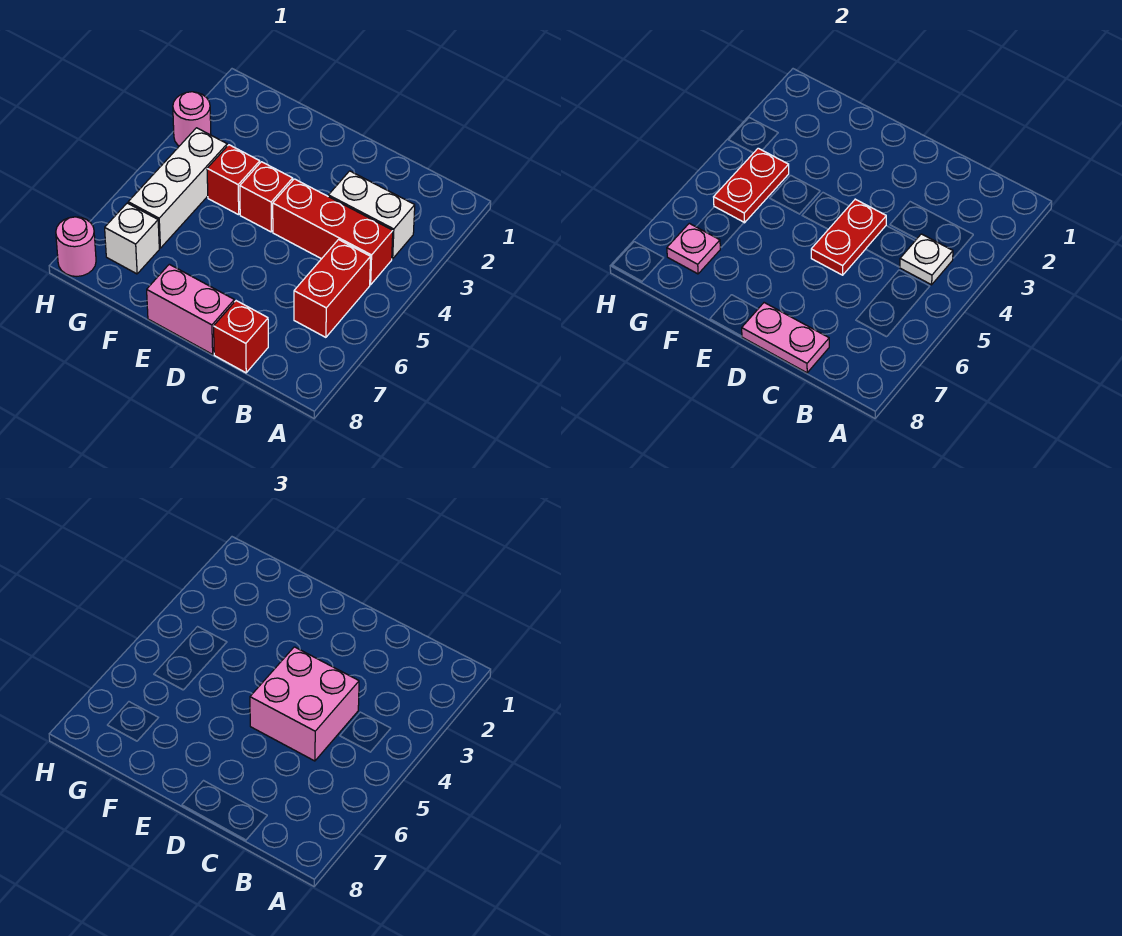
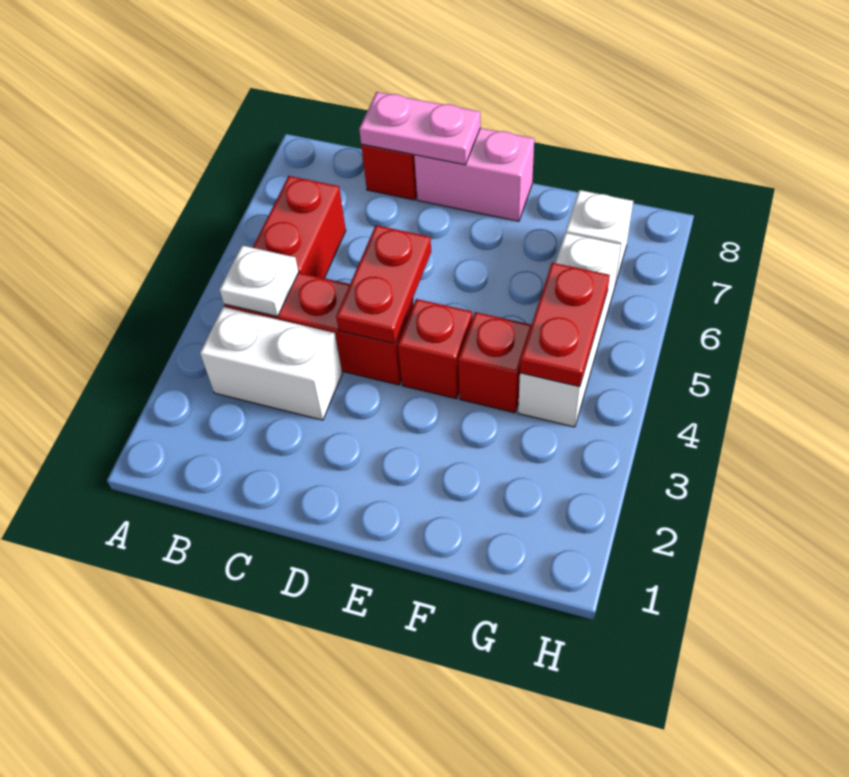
pink 2x2 brick [250,647,359,761] -> none
pink 1x1 plate [667,223,720,274] -> none
pink 1x1 round brick [173,92,211,146] -> none
pink 1x1 round brick [56,217,96,276] -> none

